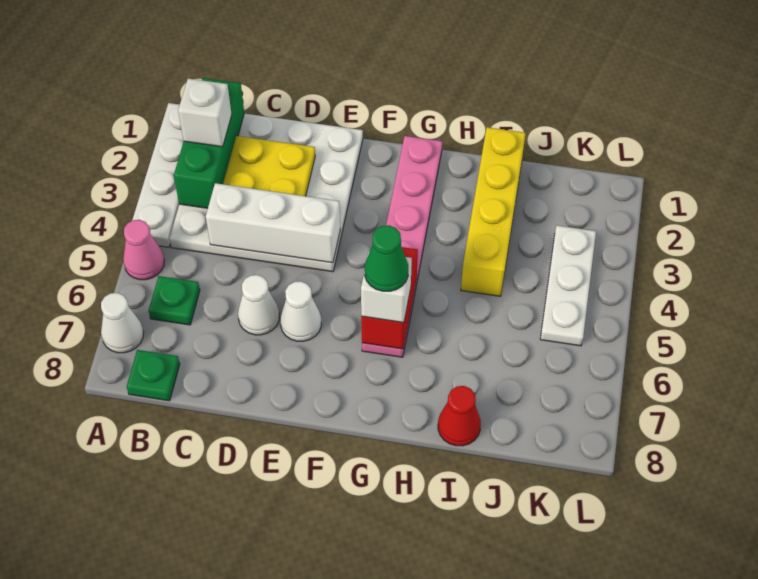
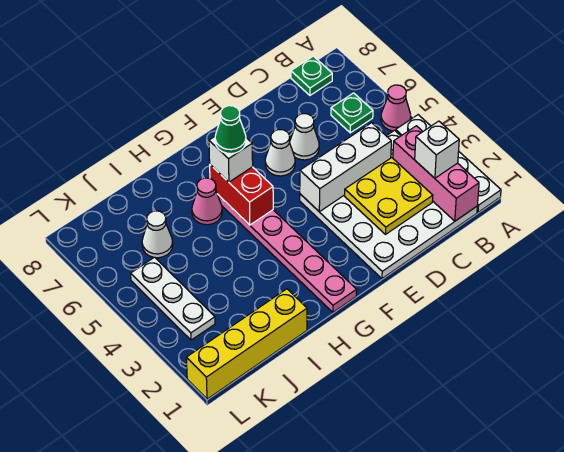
white 1x1 cone [101,293,144,353] -> white 1x1 cone moved to [142,211,173,258]
green 1x3 brick [174,78,244,208] -> pink 1x3 brick [393,126,479,221]
none -> pink 1x1 cone [192,178,222,225]
yellow 1x4 brick [461,127,526,296] -> yellow 1x4 brick turned to [186,289,307,399]
red 1x1 cone [438,386,481,446] -> none

